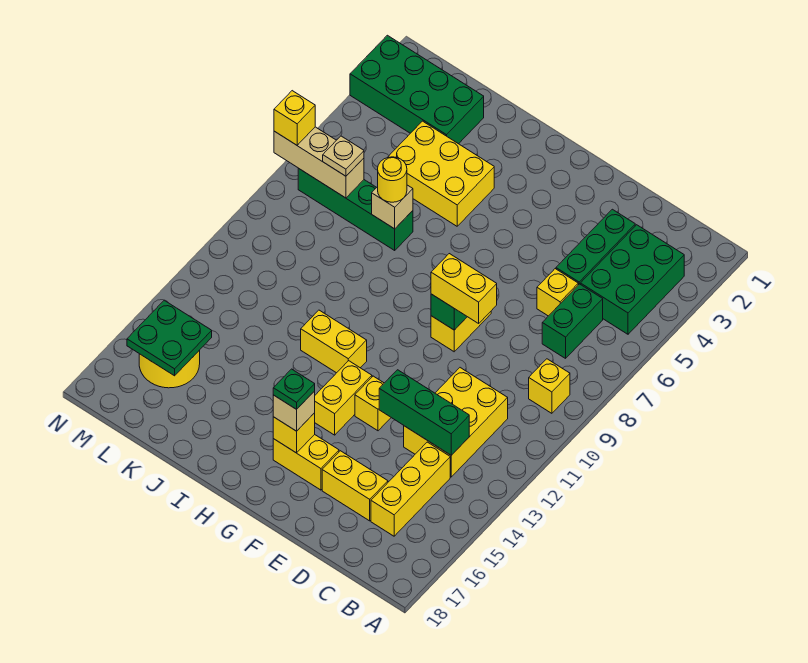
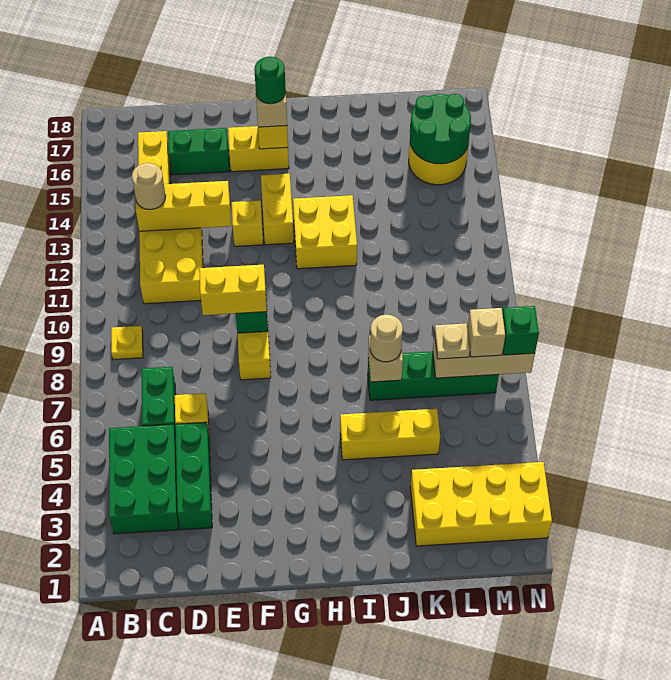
yellow 1x1 brick [529,359,570,413] -> yellow 1x1 plate [111,326,143,360]
green 1x3 brick [379,370,469,455] -> yellow 1x3 brick [136,181,231,231]
none -> tan 1x1 round brick [132,163,166,210]
yellow 1x2 brick [322,451,388,521] -> green 1x2 brick [168,128,230,175]
green 1x1 plate [273,369,315,409] -> green 1x1 round brick [254,57,286,104]
yellow 1x2 brick [301,310,367,373] -> yellow 2x2 brick [293,195,357,269]
yellow 2x3 brick [387,121,494,226] -> yellow 1x3 brick [340,409,440,460]
yellow 1x1 round brick [378,157,407,202] -> tan 1x1 round brick [370,315,403,362]
green 2x4 brick [350,35,484,144] -> yellow 2x4 brick [410,462,552,546]
green 2x2 plate [127,300,212,376] -> green 2x2 round brick [410,94,471,164]
none -> tan 1x1 brick [467,308,505,357]
yellow 1x1 brick [274,91,315,145] -> green 1x1 brick [502,306,539,355]

